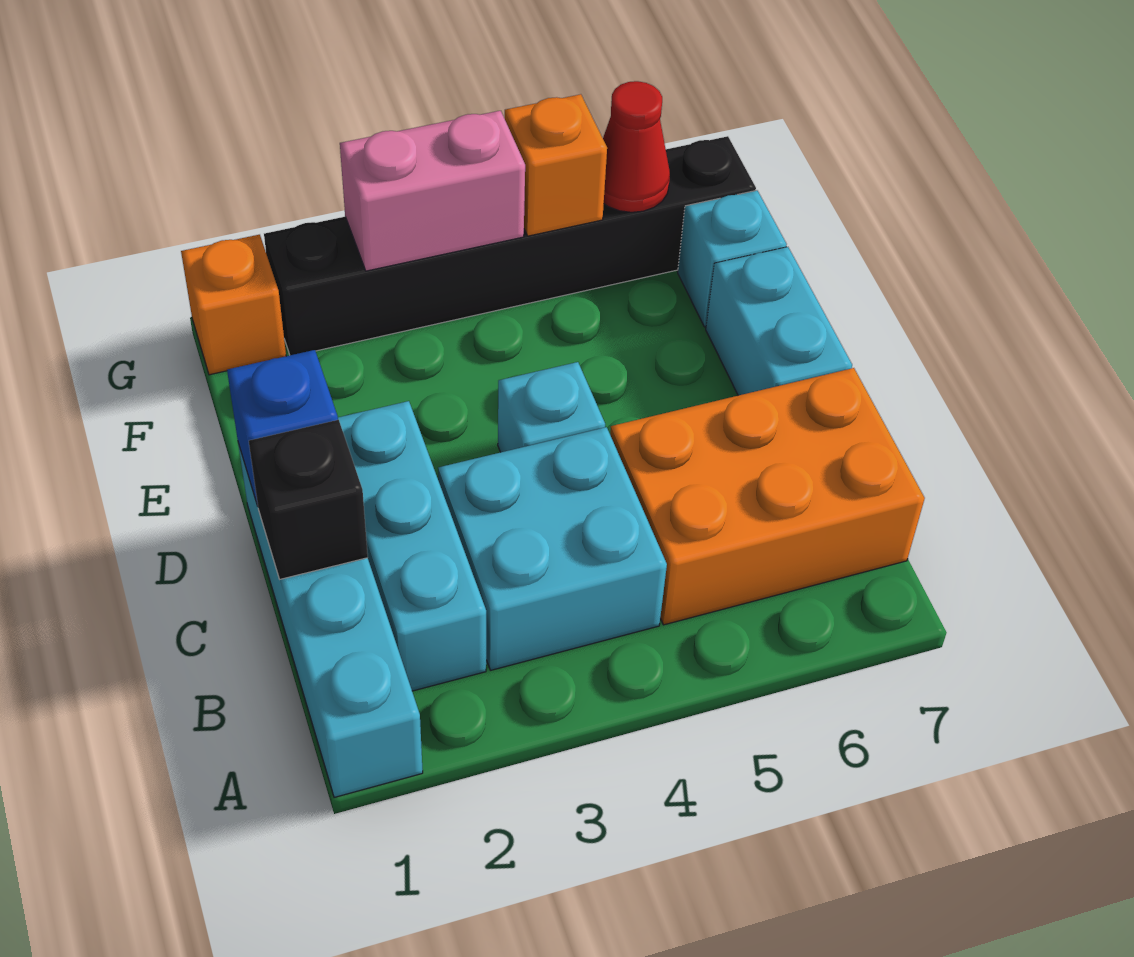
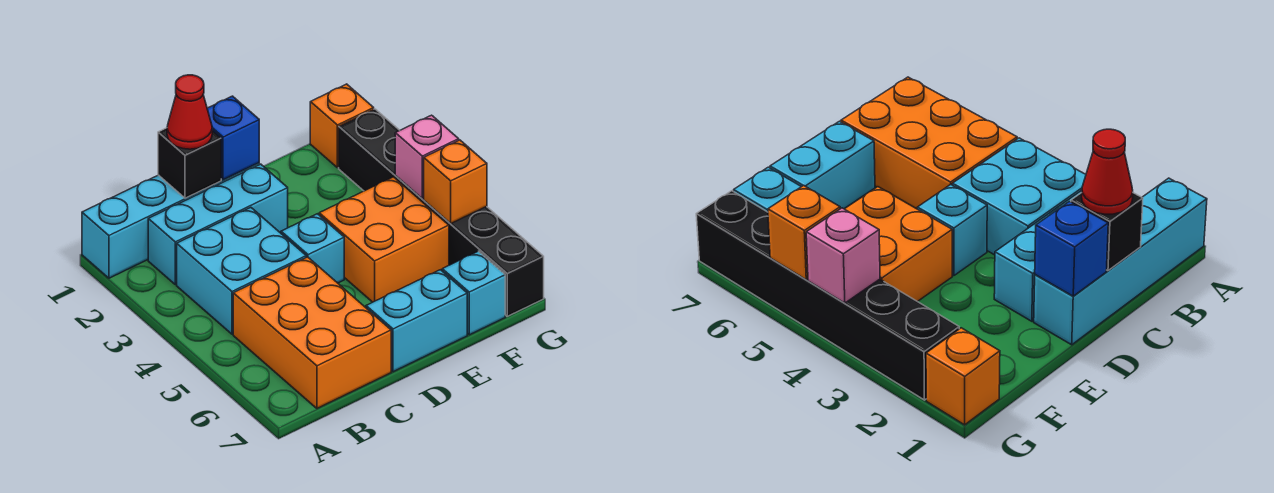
none -> orange 2x2 brick [319,177,449,302]
pink 1x2 brick [340,111,525,271] -> pink 1x1 brick [395,115,459,199]
red 1x1 cone [603,81,670,212] -> red 1x1 cone moved to [167,75,212,149]

